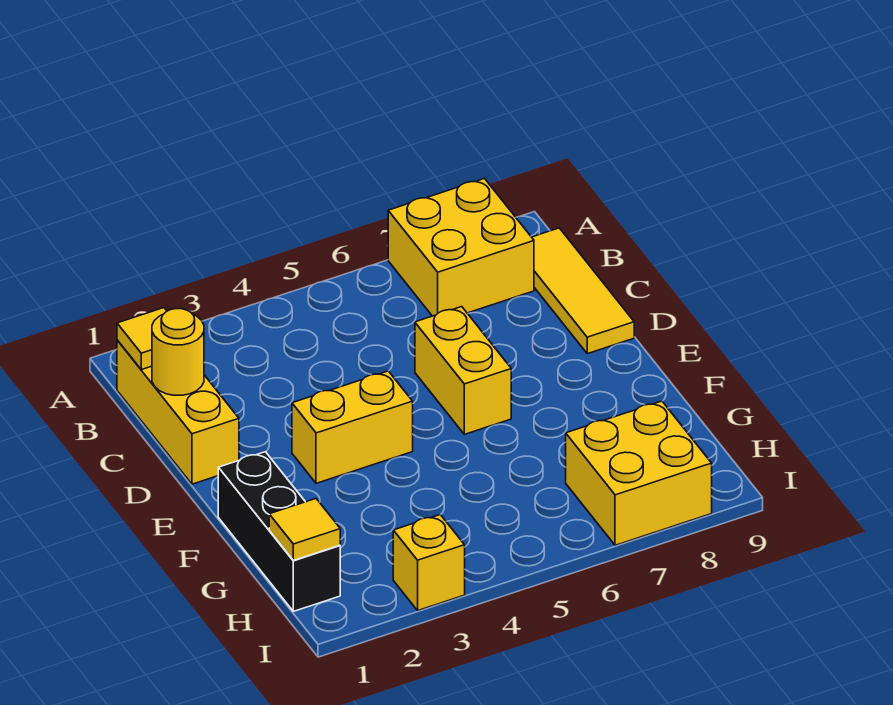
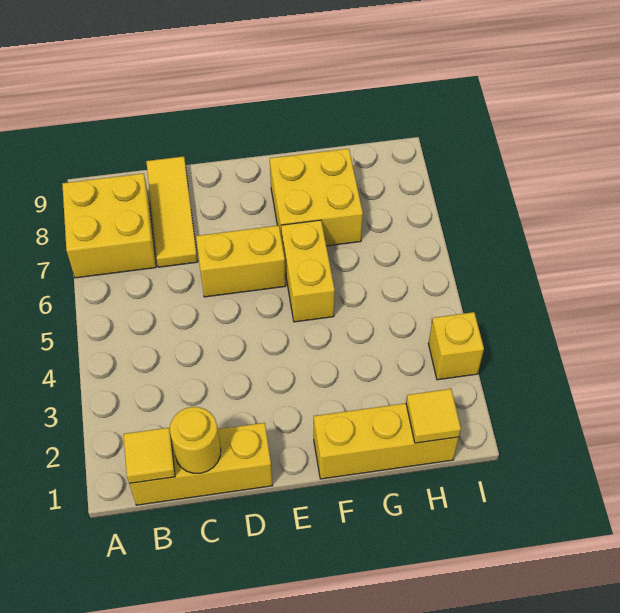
yellow 1x3 tile [532,228,634,354] -> yellow 1x3 tile turned to [146,156,198,267]
yellow 1x2 brick [292,371,413,483] -> yellow 1x2 brick moved to [281,220,335,322]
black 1x3 brick [218,452,340,611] -> yellow 1x3 brick [314,403,459,479]
yellow 2x2 brick [566,401,712,545] -> yellow 2x2 brick moved to [270,149,363,246]

